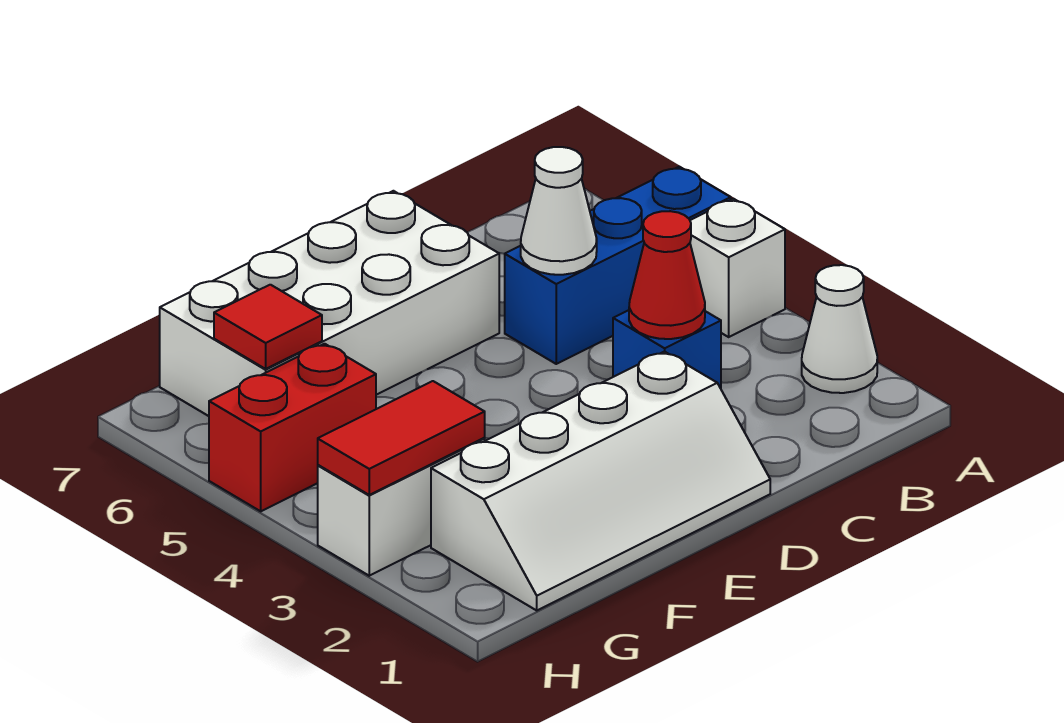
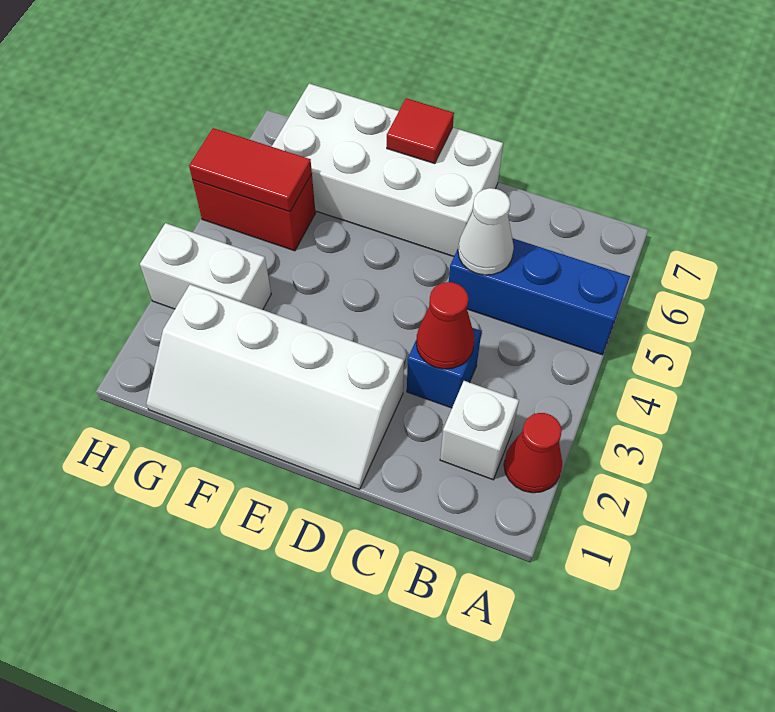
white 1x1 cone [802,265,877,393] -> red 1x1 cone [504,413,562,493]
white 1x1 brick [690,199,785,337] -> white 1x1 brick moved to [440,381,519,480]
red 1x2 tile [318,381,485,495] -> red 1x2 tile moved to [189,128,312,212]
red 1x1 tile [214,285,322,369] -> red 1x1 tile moved to [387,98,454,163]

